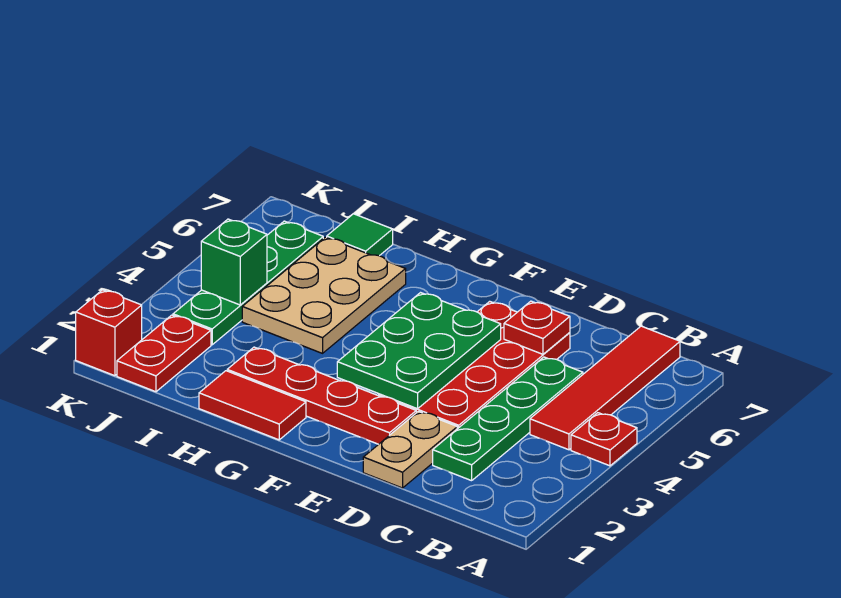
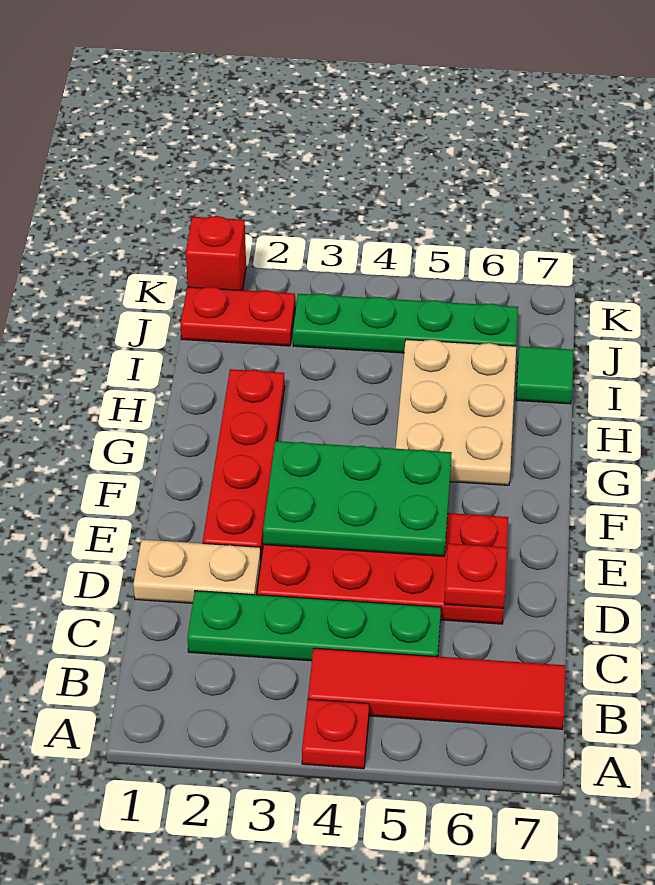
red 1x2 tile [199,371,306,440] -> none
tan 2x3 plate [242,237,406,353] -> tan 2x3 plate turned to [396,339,516,485]
green 1x1 brick [201,219,267,305] -> none

